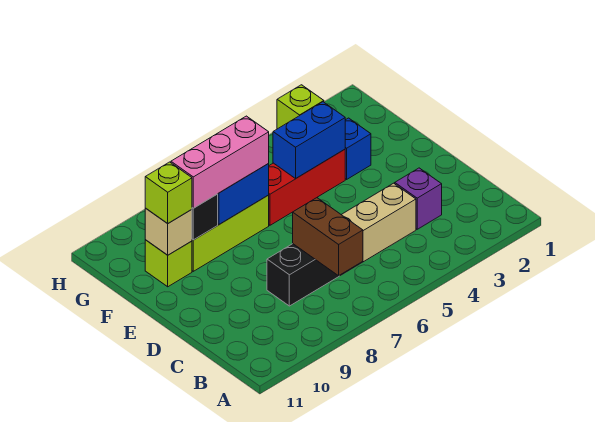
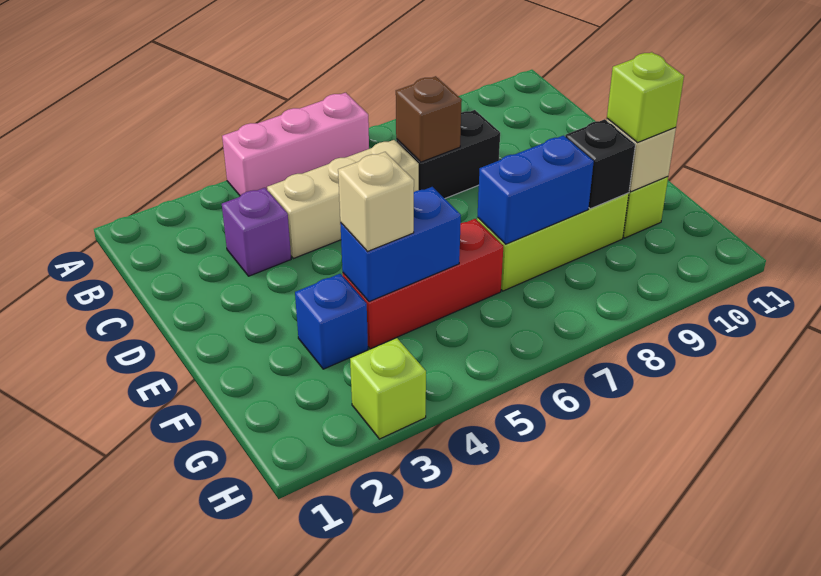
brown 1x2 brick [293,198,363,276] -> brown 1x1 brick [396,76,462,162]
none -> tan 1x1 brick [338,152,414,252]
pink 1x3 brick [171,116,269,208] -> pink 1x3 brick moved to [222,93,369,196]

